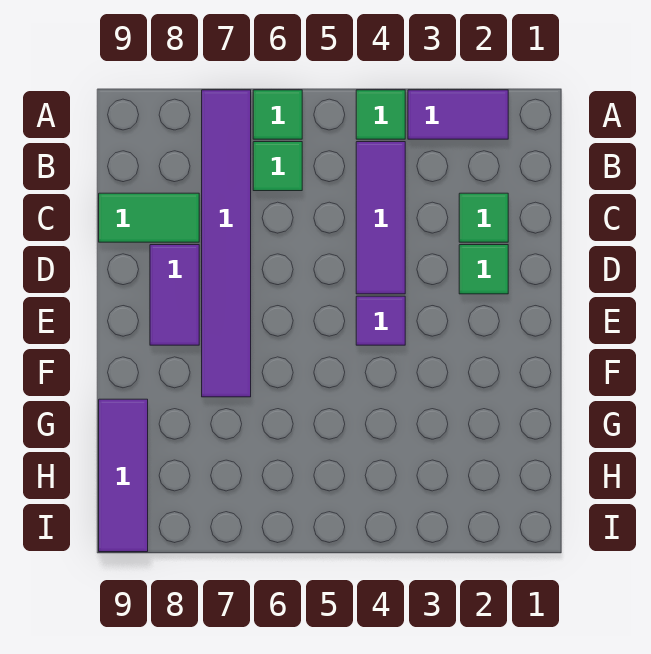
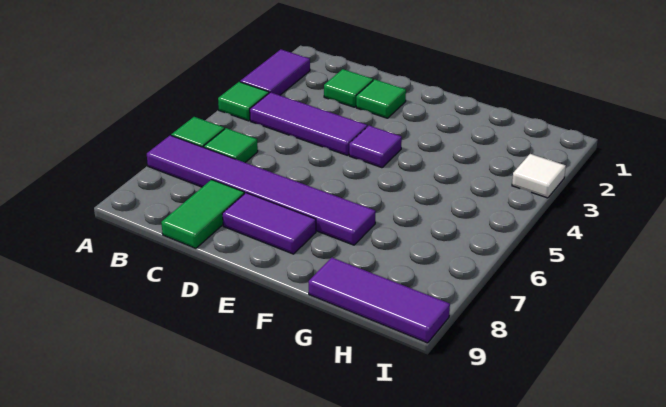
none -> white 1x1 tile [512,154,566,198]

